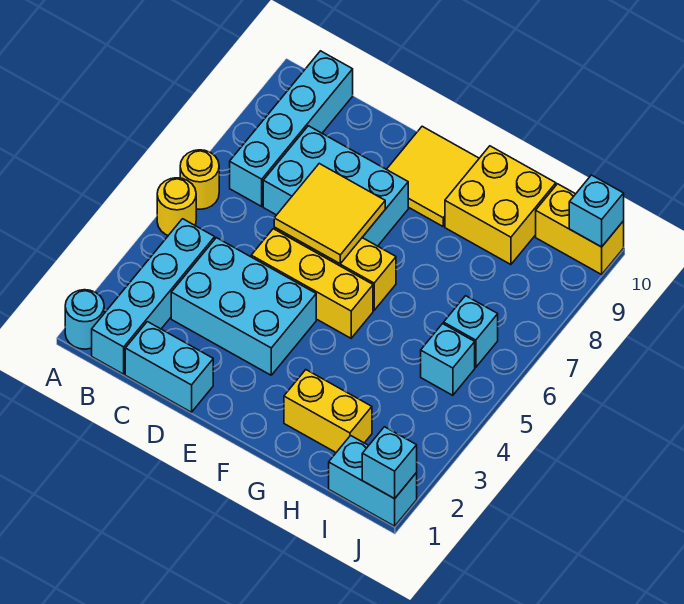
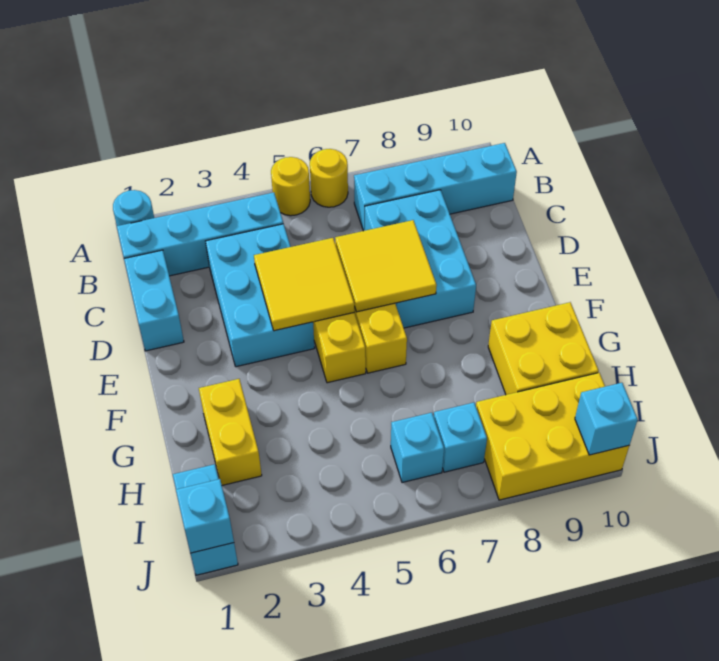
yellow 2x2 tile [387,126,479,226] -> yellow 2x2 tile moved to [254,238,354,331]
cyan 1x1 brick [421,324,475,395] -> cyan 1x1 brick moved to [434,403,487,472]
yellow 1x2 brick [536,184,624,274] -> yellow 2x3 brick [476,373,629,500]

